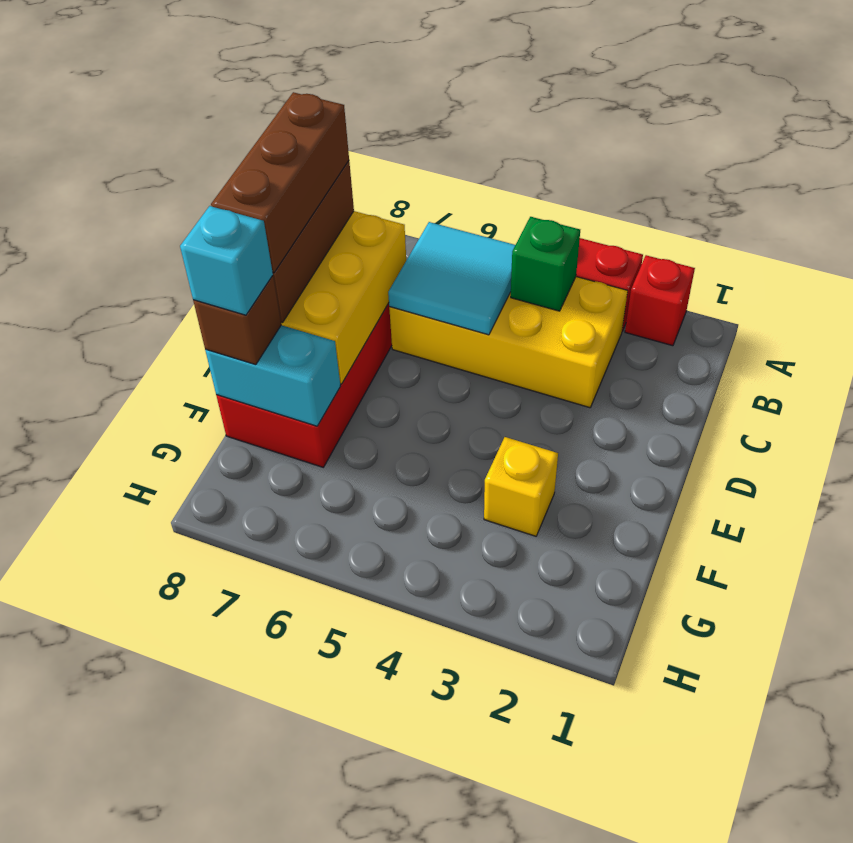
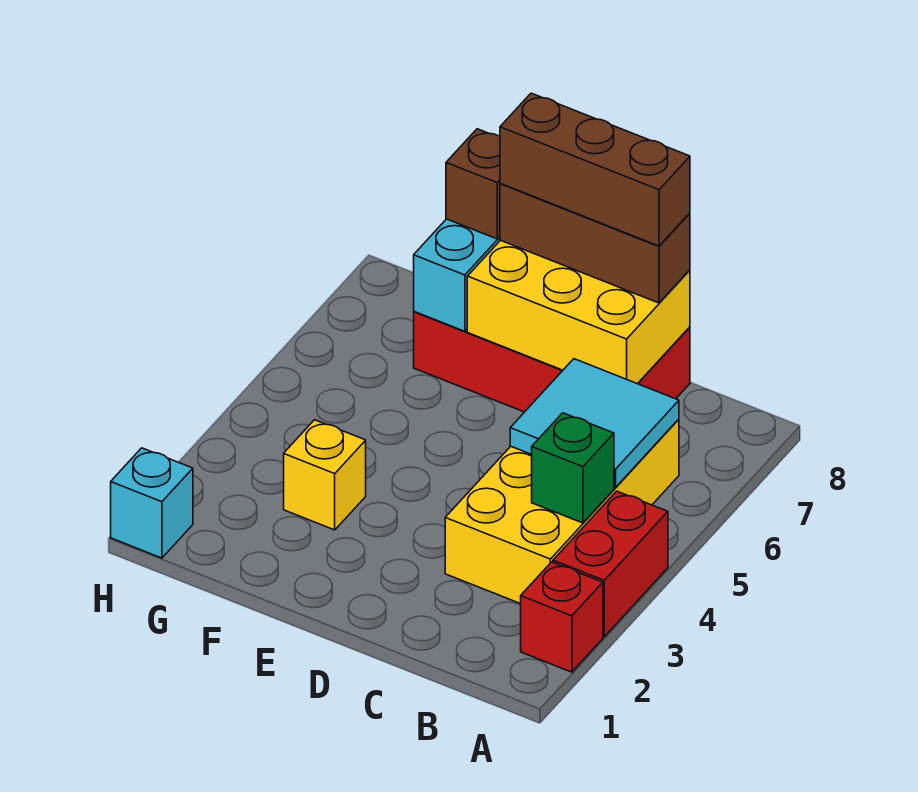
cyan 1x1 brick [180,206,273,315] -> cyan 1x1 brick moved to [111,448,193,558]

